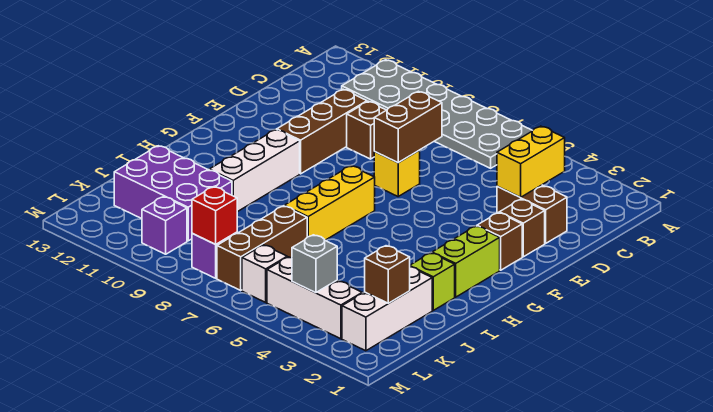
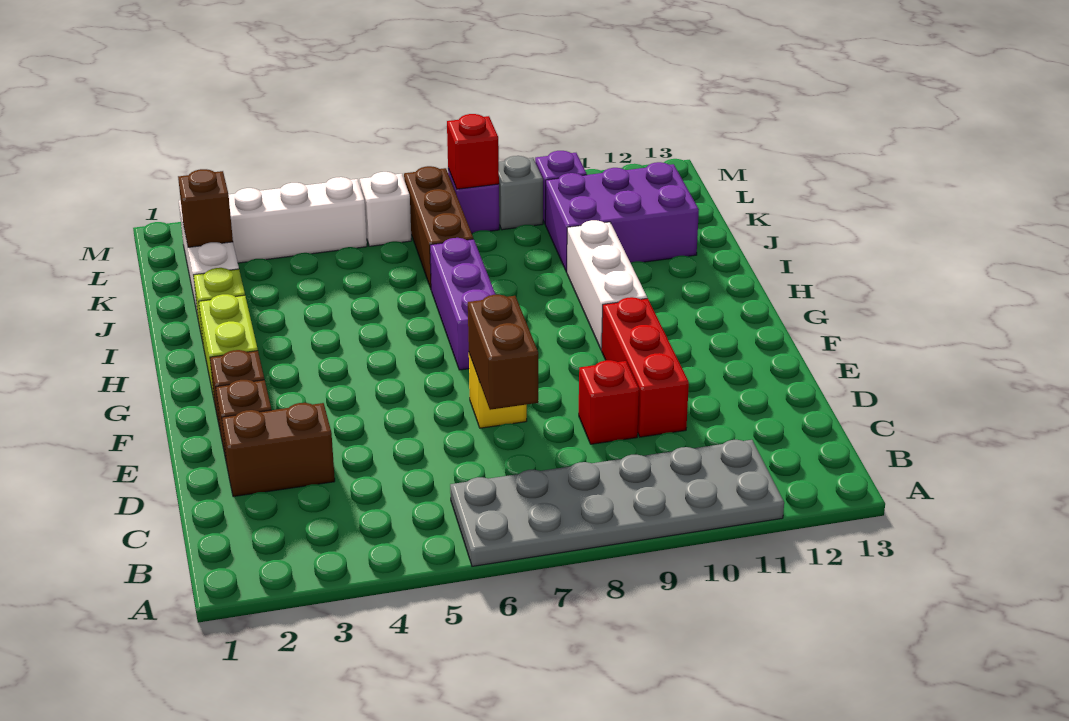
yellow 1x2 brick [497,126,565,197] -> none
brown 1x1 brick [347,101,386,159] -> red 1x1 brick [579,360,639,444]
brown 1x3 brick [277,89,367,174] -> red 1x3 brick [602,297,689,437]
yellow 1x3 brick [284,166,375,240] -> purple 1x3 brick [430,238,496,370]
grey 1x1 brick [292,235,337,293] -> grey 1x1 brick moved to [499,156,543,230]

